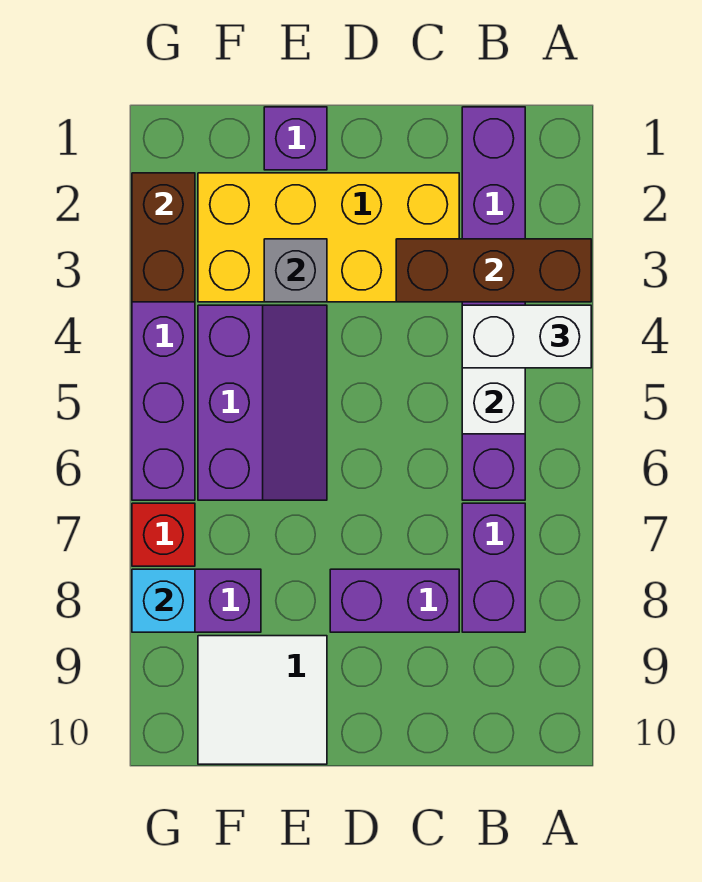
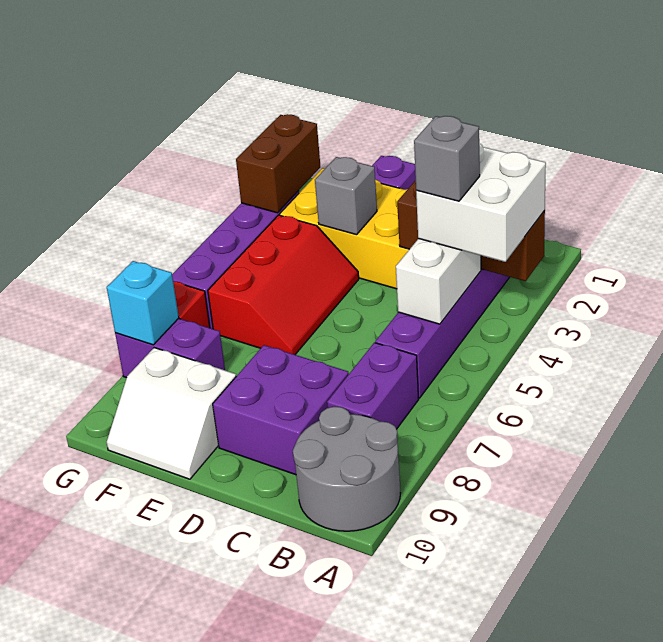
white 1x2 brick [462,305,591,368] -> white 2x2 brick [416,144,546,262]
none -> grey 2x2 round brick [293,406,400,531]
none -> grey 1x1 brick [414,116,480,201]
purple 1x2 brick [330,569,459,632] -> purple 2x2 brick [213,345,349,475]
purple 2x3 slope [198,305,327,500] -> red 2x3 slope [208,215,359,355]
white 2x2 tile [198,636,327,764] -> white 2x2 slope [107,348,236,479]

